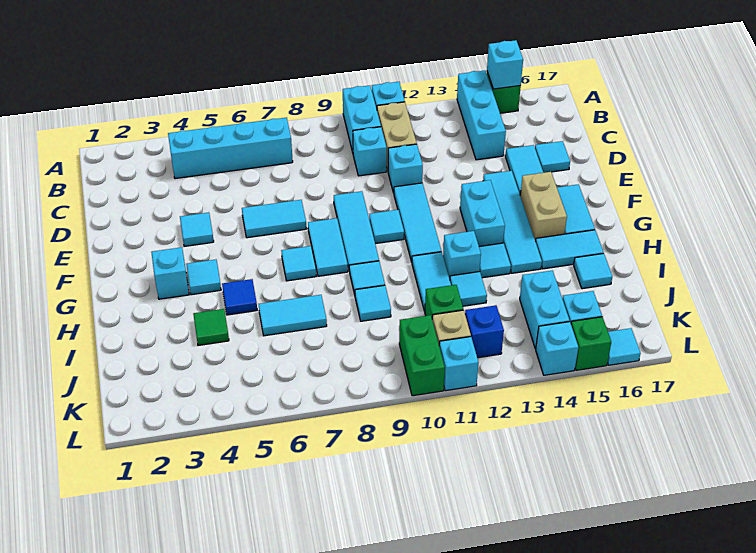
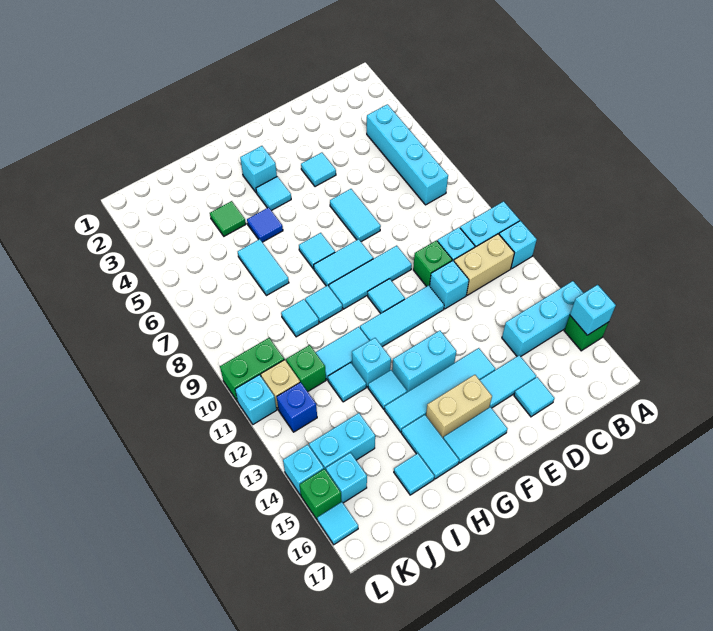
none -> green 1x1 brick [413,241,452,286]

